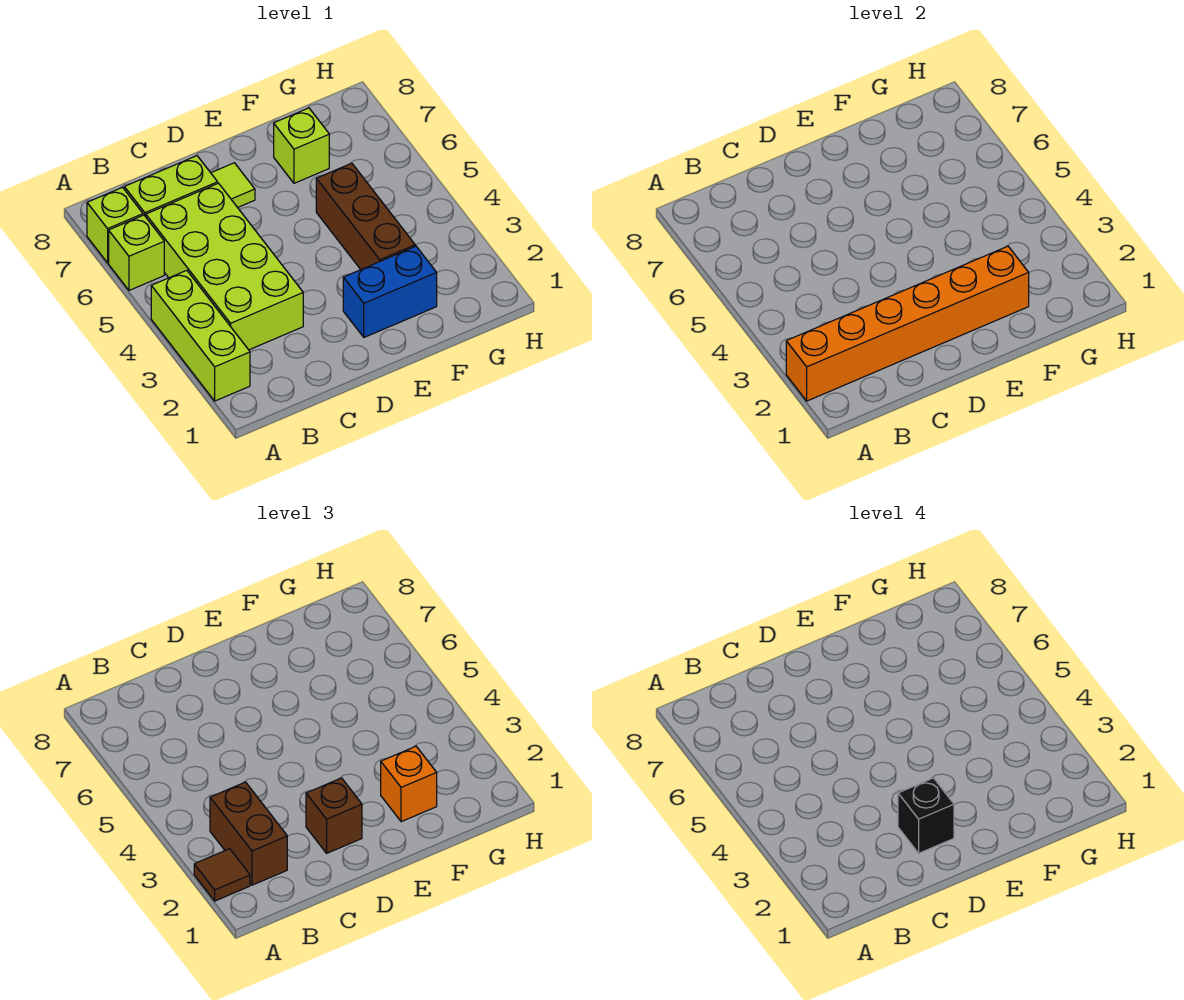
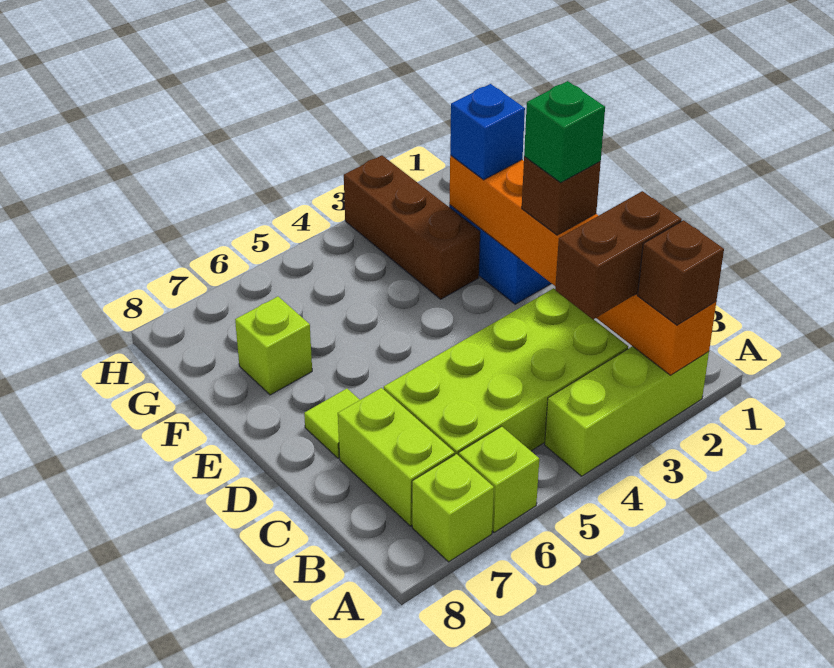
brown 1x1 tile [194,849,250,901] -> brown 1x1 brick [638,220,724,325]
black 1x1 brick [898,778,954,853] -> green 1x1 brick [524,81,605,183]
orange 1x1 brick [381,746,437,822] -> blue 1x1 brick [450,84,525,180]
brown 1x3 brick [316,163,415,269] -> brown 1x3 brick turned to [344,155,480,299]

